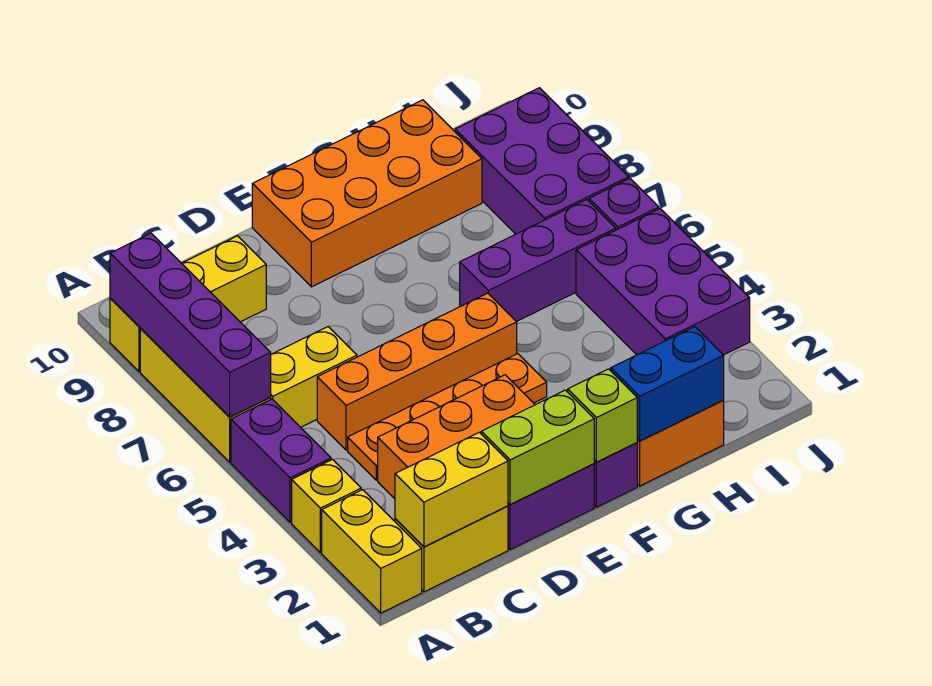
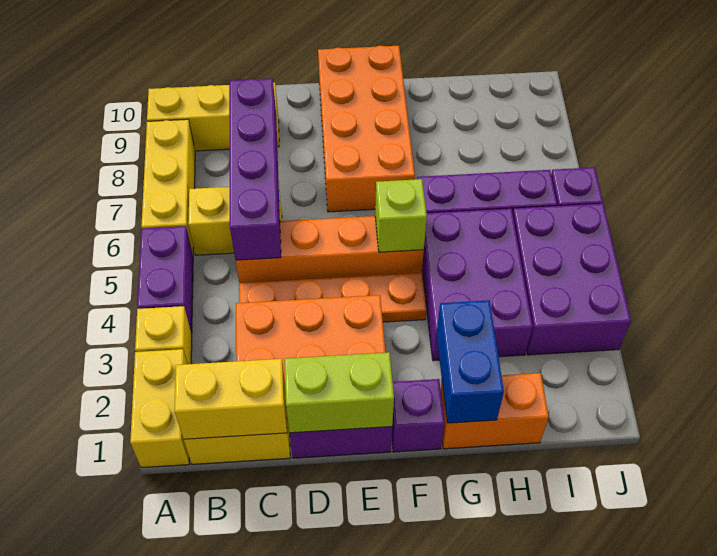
purple 1x4 brick [110,233,271,417] -> purple 1x4 brick moved to [229,79,281,260]
orange 2x4 brick [252,100,482,287] -> orange 2x4 brick turned to [318,45,415,212]
lime 1x1 brick [568,369,637,462] -> lime 1x1 brick moved to [375,179,427,252]
blue 1x2 brick [611,327,724,441] -> blue 1x2 brick turned to [436,300,504,423]
purple 2x3 brick [455,88,629,234] -> purple 2x3 brick moved to [422,209,533,361]

